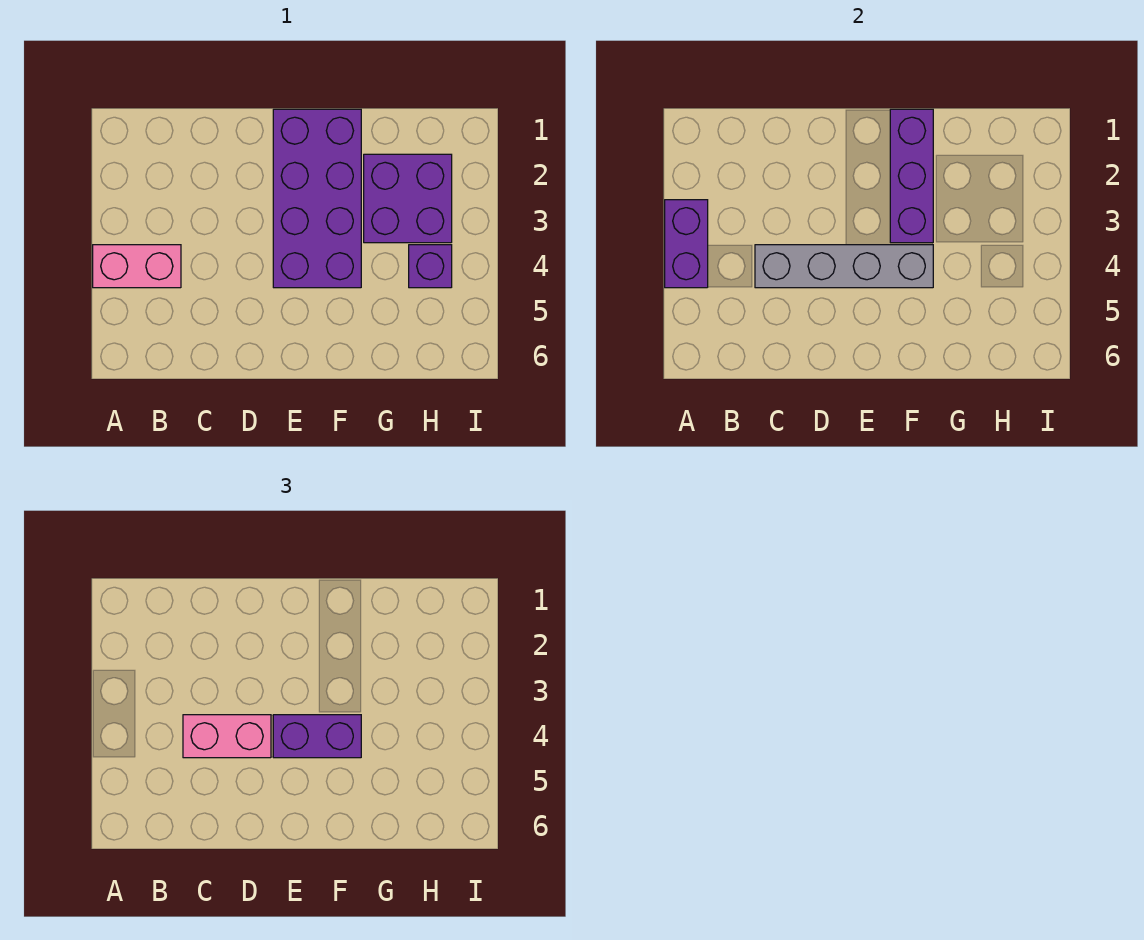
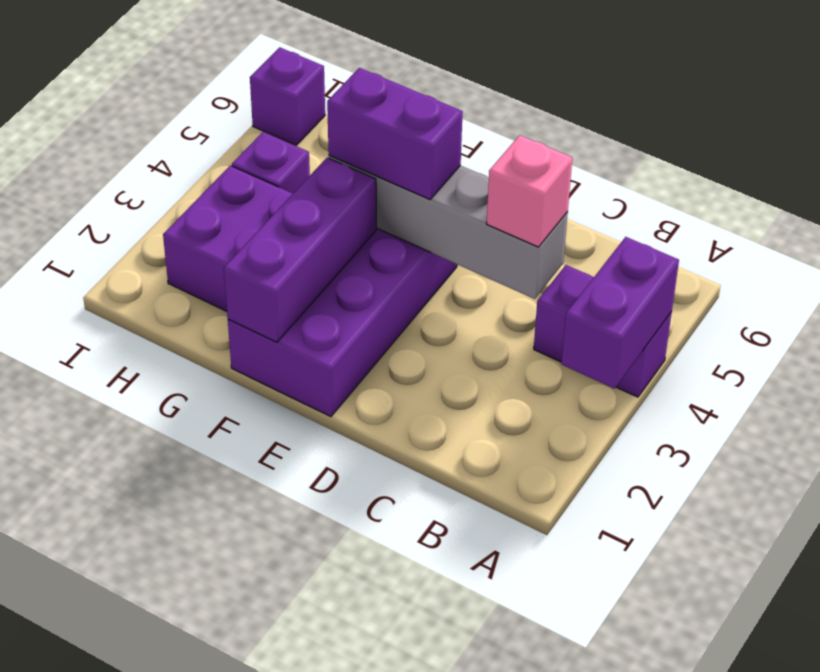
pink 1x2 brick [93,245,181,288] -> purple 1x2 brick [534,265,672,397]
pink 1x2 brick [183,715,271,758] -> pink 1x1 brick [487,135,572,247]
none -> purple 1x1 brick [250,47,325,145]

